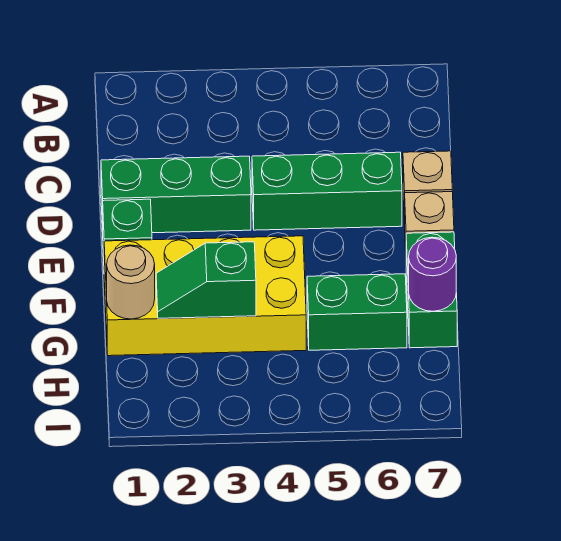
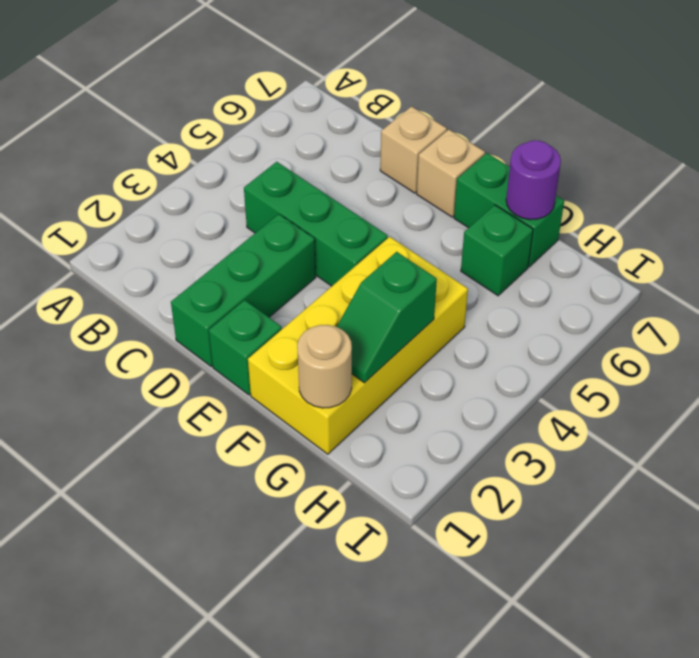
green 1x3 brick [252,152,402,230] -> green 1x3 brick turned to [244,162,388,286]
green 1x2 brick [307,274,407,350] -> green 1x1 brick [461,205,533,296]

